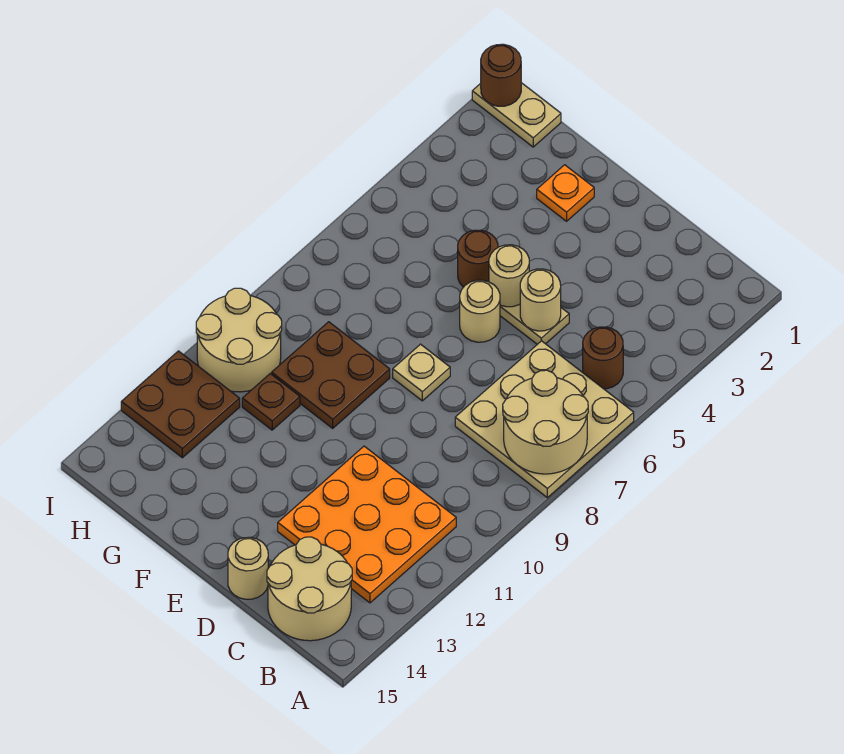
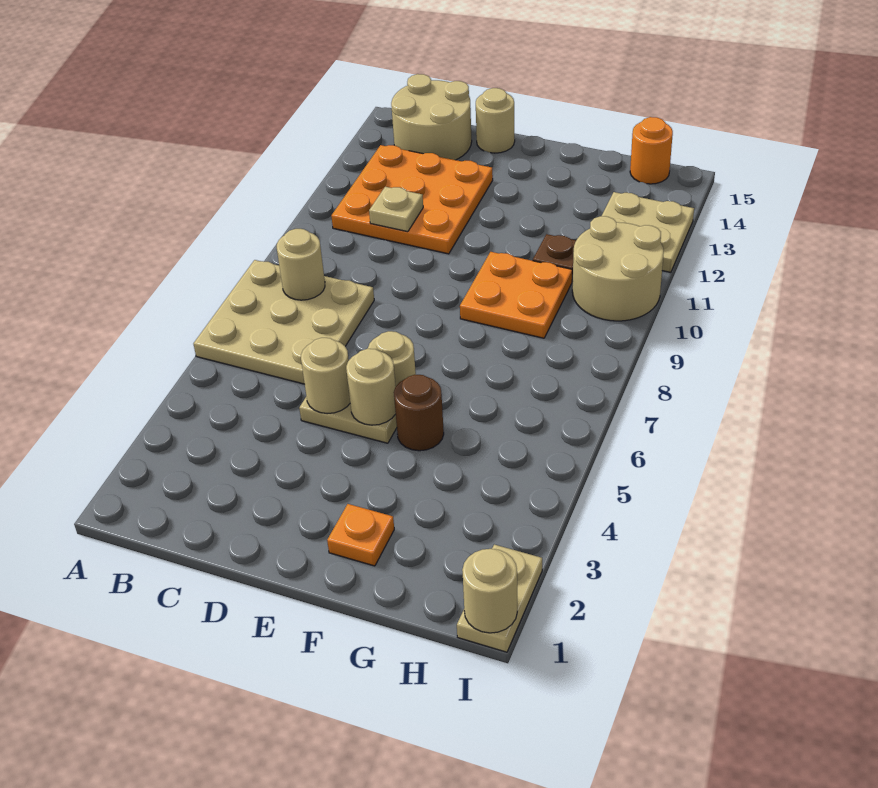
tan 2x2 round brick [503,370,588,474] -> tan 1x1 round brick [277,229,325,300]
brown 1x1 round brick [583,327,623,389] -> none
tan 1x1 plate [393,344,450,401] -> tan 1x1 plate moved to [369,187,423,232]
brown 2x2 plate [272,322,390,428] -> orange 2x2 plate [460,252,572,338]
tan 1x2 plate [472,83,561,147] -> tan 1x2 plate turned to [457,545,542,652]
brown 2x2 plate [121,351,240,458] -> tan 2x2 plate [602,192,694,272]
none -> orange 1x1 round brick [630,117,673,184]
brown 1x1 round brick [481,44,521,106] -> tan 1x1 round brick [462,549,517,633]

